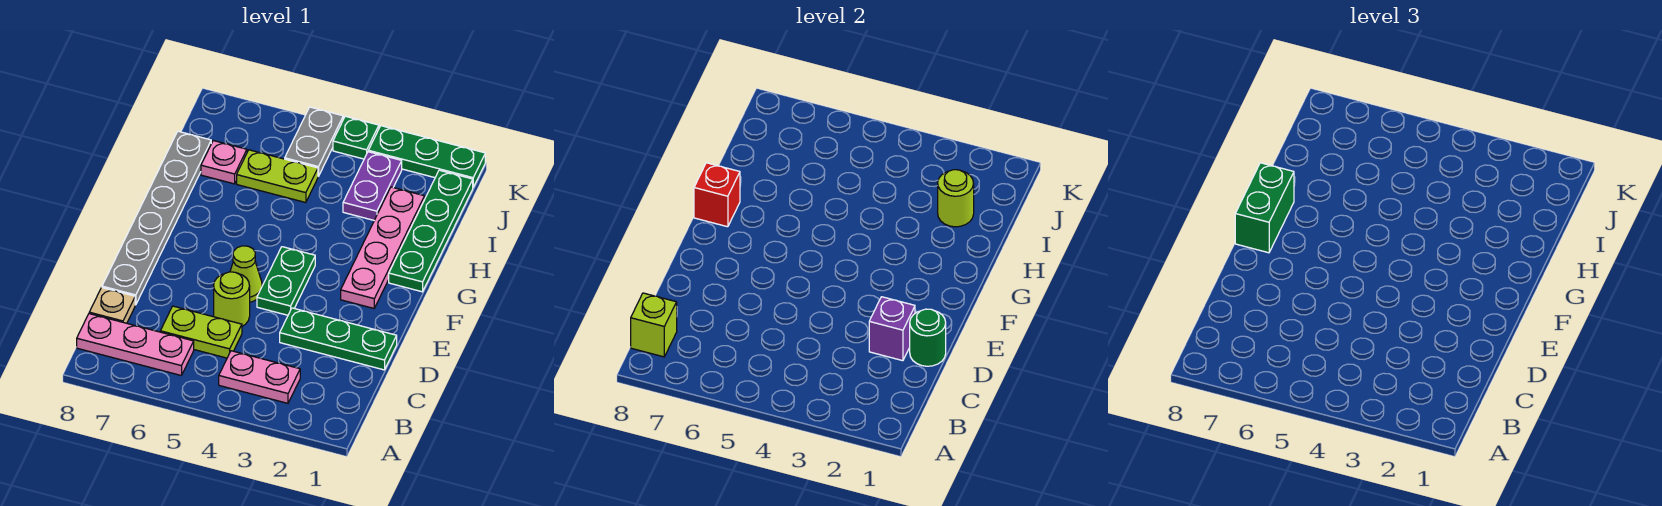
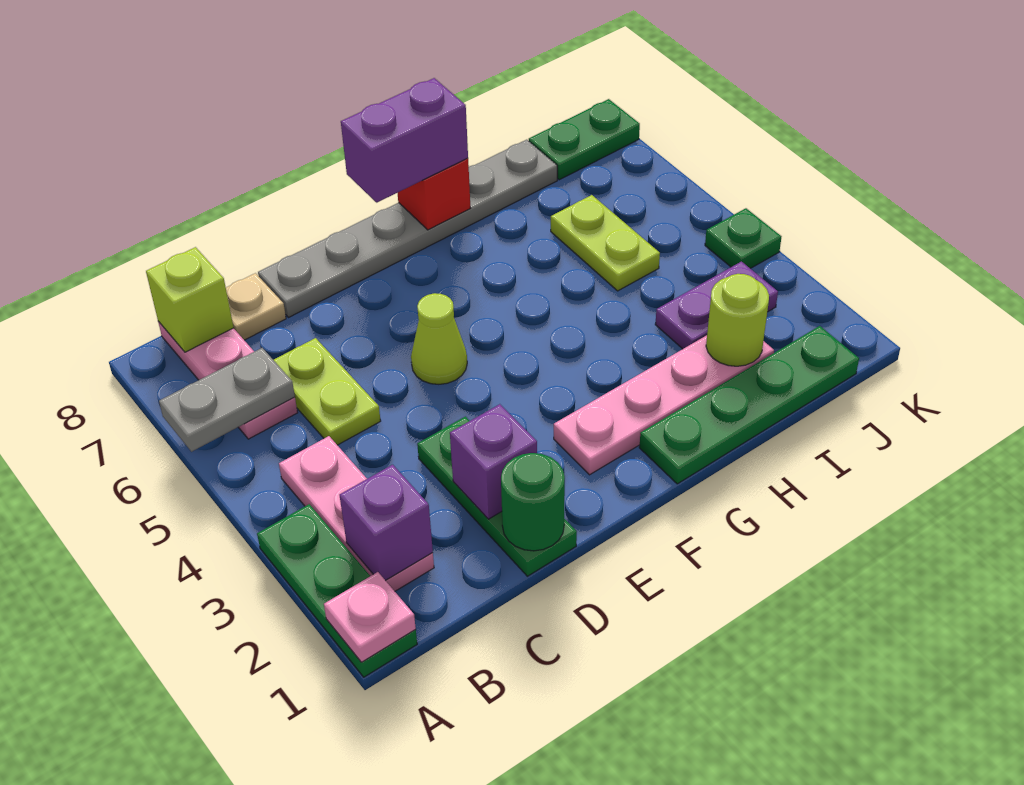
none -> purple 1x1 brick [340,465,433,581]
pink 1x2 plate [219,351,300,403] -> pink 1x3 plate [279,436,434,591]
lime 1x1 round brick [214,272,250,326] -> none
green 1x2 plate [257,247,315,315] -> green 1x2 plate moved to [529,99,640,180]
green 1x2 brick [1235,163,1294,253] -> purple 1x2 brick [341,78,468,202]
pink 1x1 plate [201,141,247,184] -> pink 1x1 plate moved to [324,572,416,662]
grey 1x2 plate [285,107,343,176] -> grey 1x2 plate moved to [159,348,295,452]
green 1x3 plate [368,126,485,187] -> green 1x3 plate moved to [257,504,417,677]

